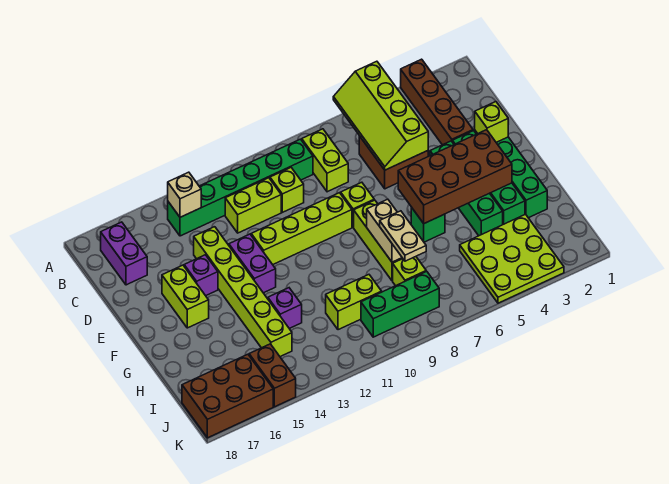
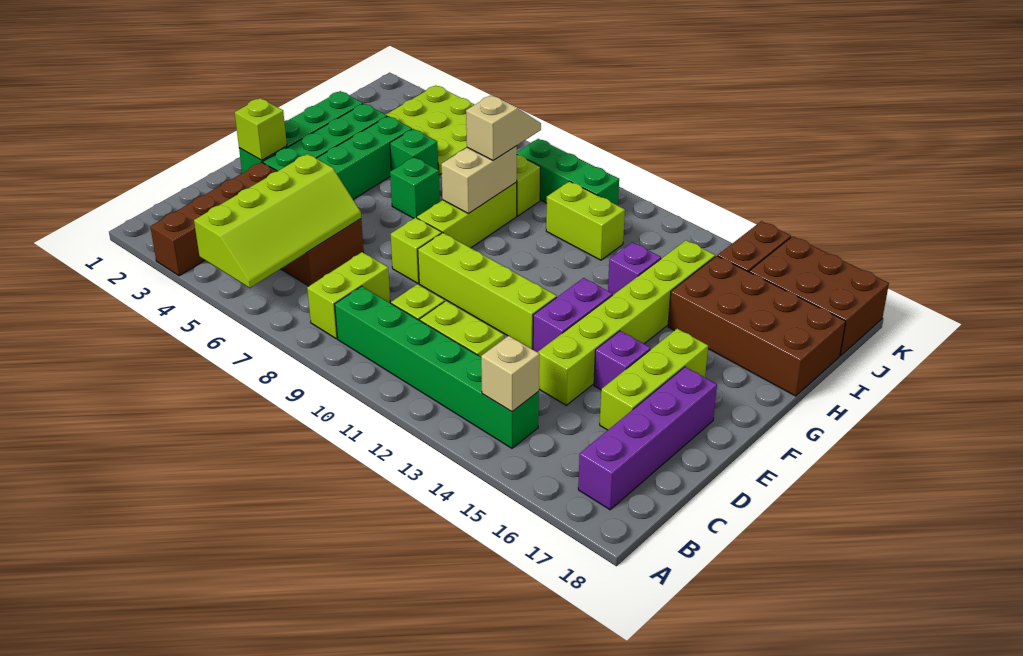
purple 1x2 brick [101,222,147,285] -> purple 1x4 brick [578,367,717,510]
lime 1x2 brick [162,265,209,328] -> lime 1x3 brick [600,329,708,430]
brown 2x4 brick [398,130,512,223] -> brown 2x4 brick moved to [668,256,846,396]
none -> green 1x1 brick [390,129,438,171]
tan 1x2 plate [380,211,426,261] -> tan 1x2 slope [466,95,541,160]

